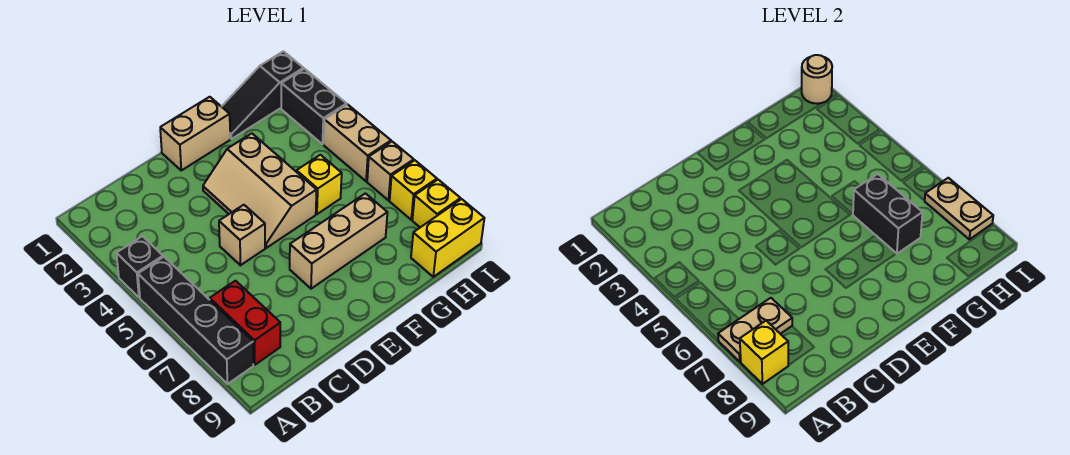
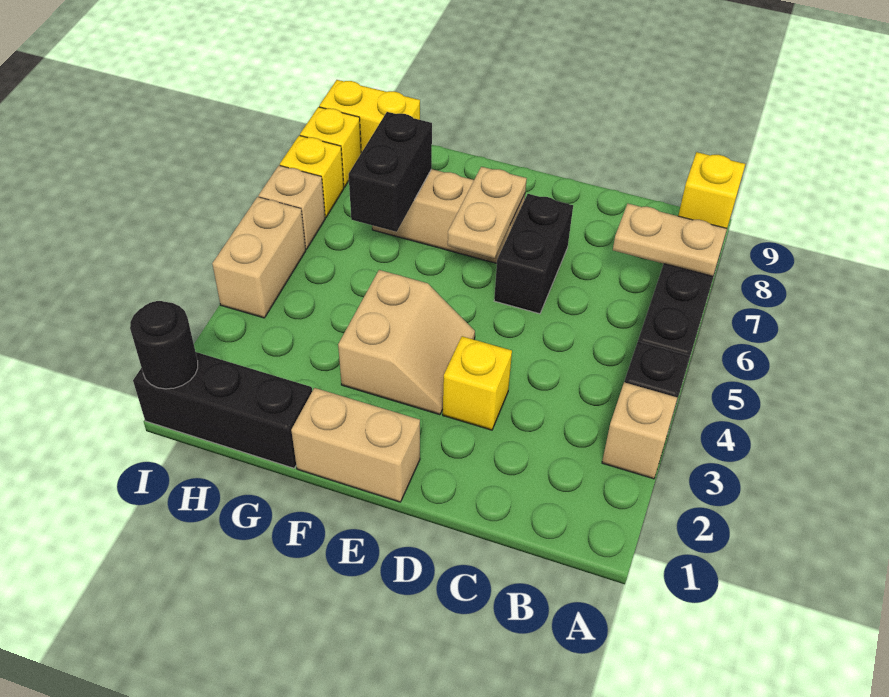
red 1x2 brick [210,281,280,365] -> none
tan 1x1 brick [219,205,265,265] -> tan 1x1 brick moved to [602,382,677,479]
tan 2x3 slope [203,133,317,248] -> tan 2x2 slope [338,270,475,415]
black 1x3 slope [222,51,304,139] -> black 1x3 brick [133,352,312,468]
yellow 1x1 brick [297,155,342,214] -> yellow 1x1 brick moved to [443,336,512,430]
tan 1x1 round brick [802,55,832,104] -> black 1x1 round brick [130,301,198,389]
black 1x2 brick [281,69,347,144] -> black 1x2 brick moved to [494,194,573,314]
tan 1x2 plate [925,178,993,239] -> tan 1x2 plate moved to [448,167,527,258]

